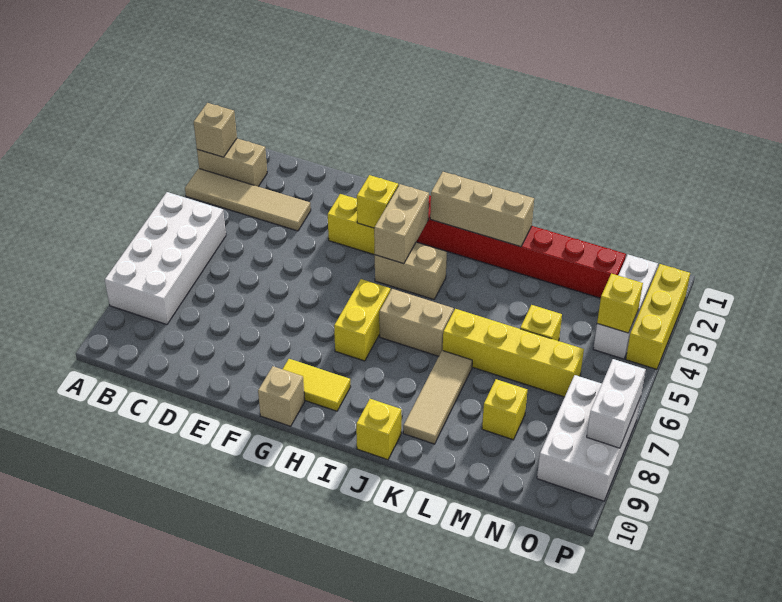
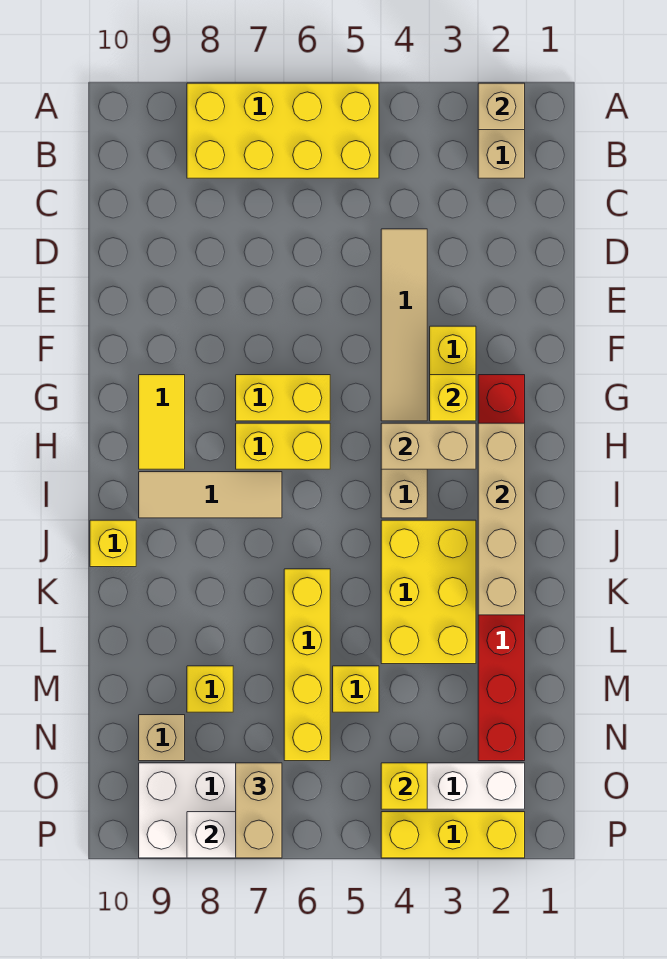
tan 1x4 tile [185,169,311,231] -> tan 1x4 tile moved to [381,229,427,421]
white 2x4 brick [105,192,226,325] -> yellow 2x4 brick [187,83,379,178]
none -> yellow 1x2 brick [236,375,330,421]
tan 1x1 brick [258,366,305,426] -> tan 1x1 brick moved to [139,715,185,761]
tan 1x3 brick [430,172,534,247] -> tan 1x4 brick [478,423,525,615]
tan 1x2 brick [379,289,454,356] -> tan 1x2 brick moved to [236,763,282,858]
none -> yellow 2x3 brick [381,520,476,664]
tan 1x3 tile [403,350,472,444] -> tan 1x3 tile moved to [139,472,282,518]

